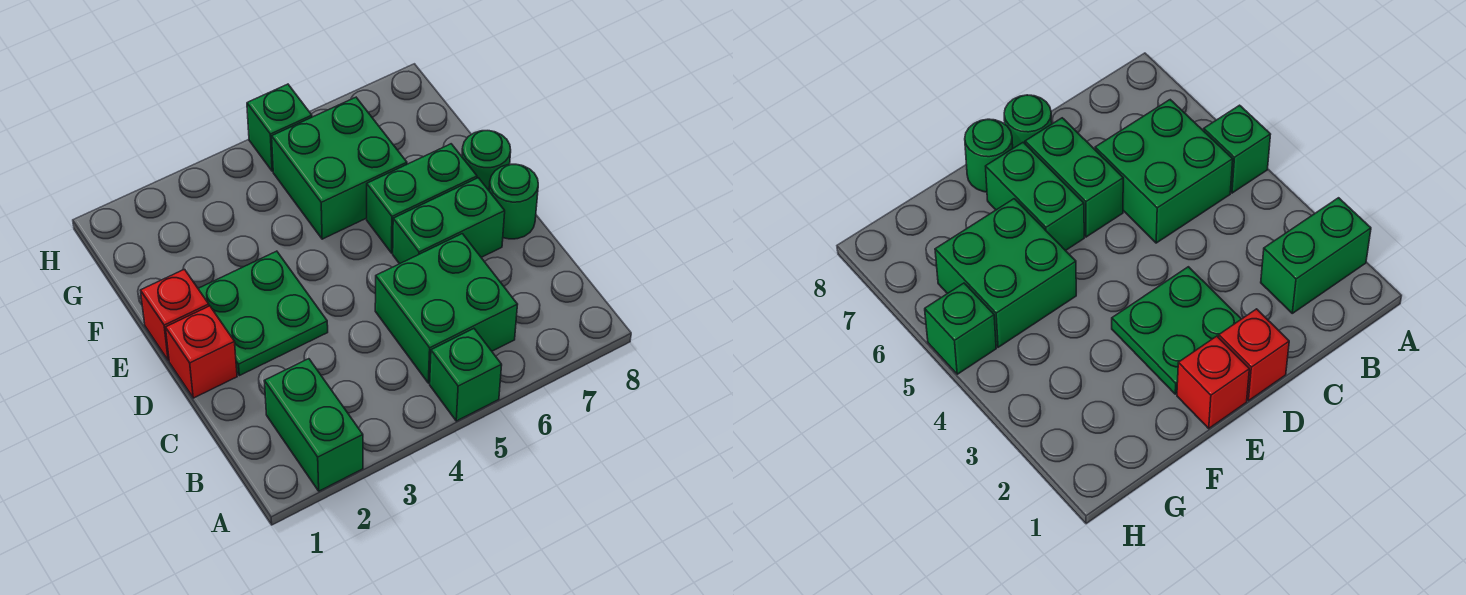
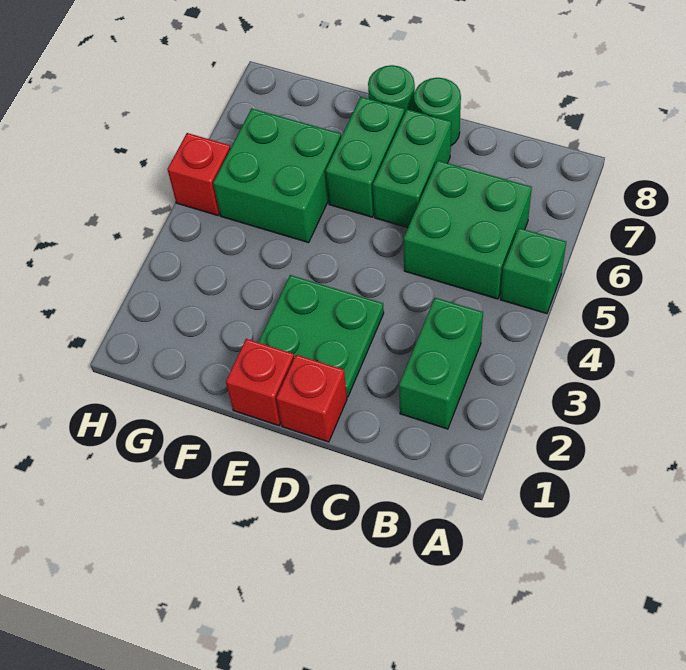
green 1x2 brick [265,359,363,491] -> green 1x2 brick turned to [399,298,483,429]
green 1x1 brick [247,84,312,171] -> red 1x1 brick [167,133,231,215]

